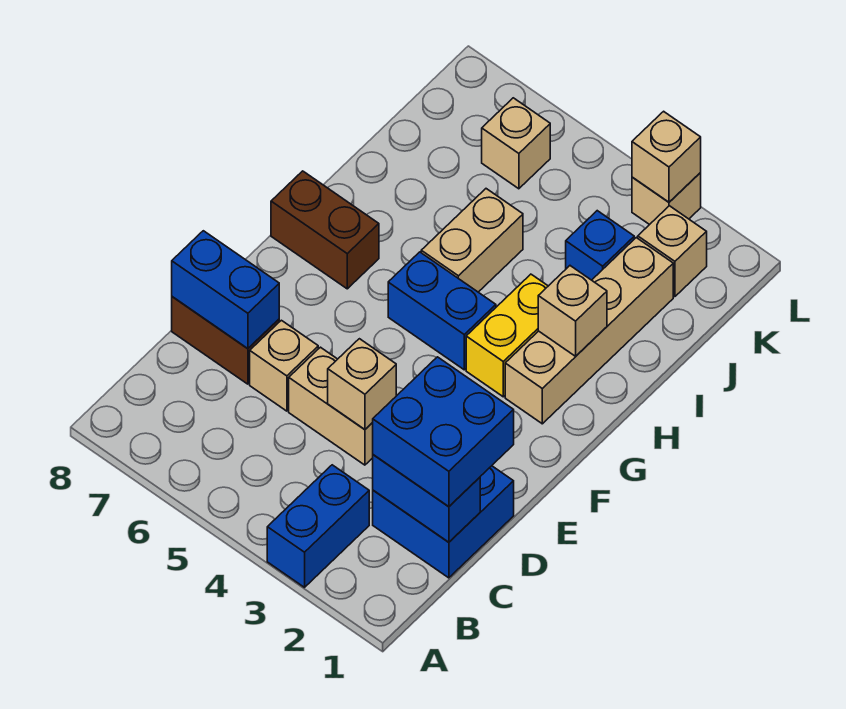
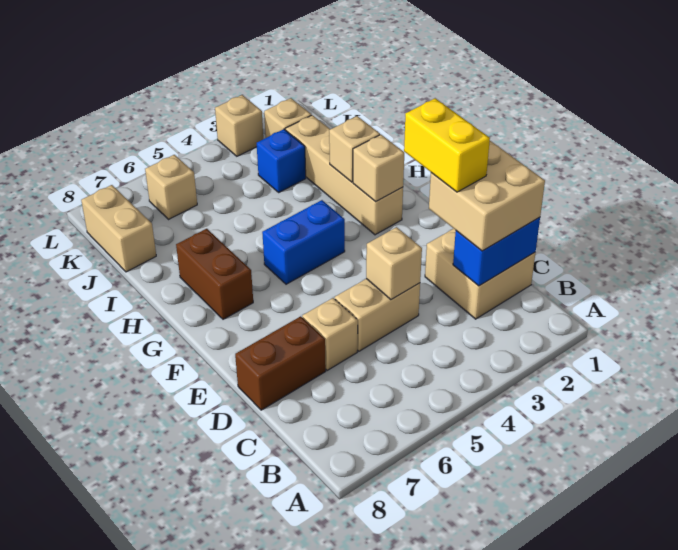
blue 1x2 brick [267,465,369,587] -> none
blue 2x2 brick [373,466,514,578] -> tan 2x2 brick [425,229,536,319]
blue 2x2 brick [372,357,514,507] -> tan 2x2 brick [429,141,545,251]
blue 1x2 brick [172,231,279,349] -> none
yellow 1x2 brick [466,274,548,397] -> yellow 1x2 brick moved to [404,98,490,192]
brown 1x2 brick [271,171,379,289] -> brown 1x2 brick turned to [176,229,253,319]
tan 1x2 brick [421,189,523,292] -> tan 1x2 brick moved to [81,185,156,272]
tan 1x1 brick [632,111,701,202] -> tan 1x1 brick moved to [353,135,404,202]

